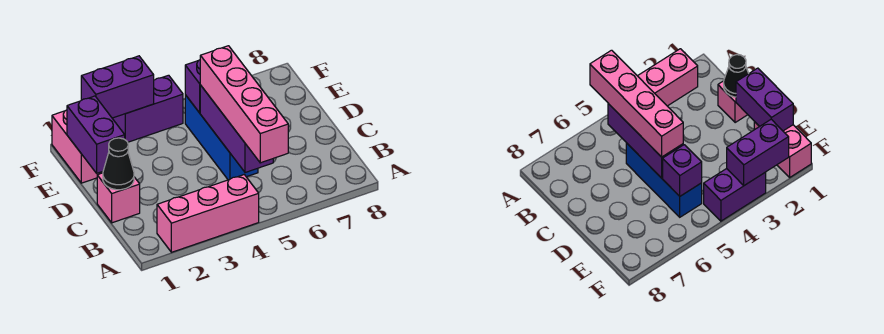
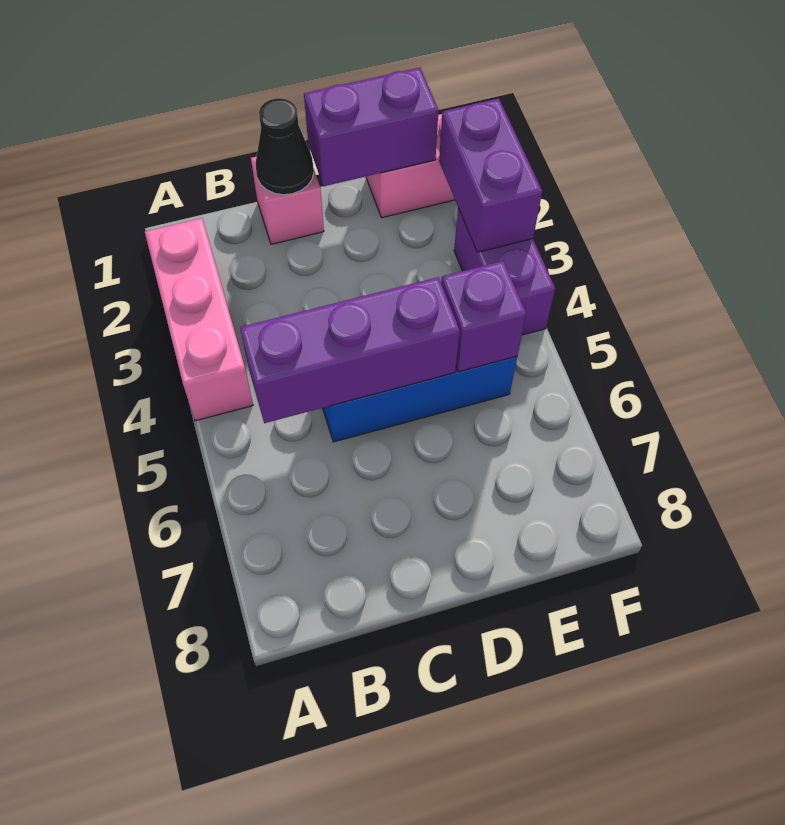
pink 1x4 brick [200,46,288,163] -> none

